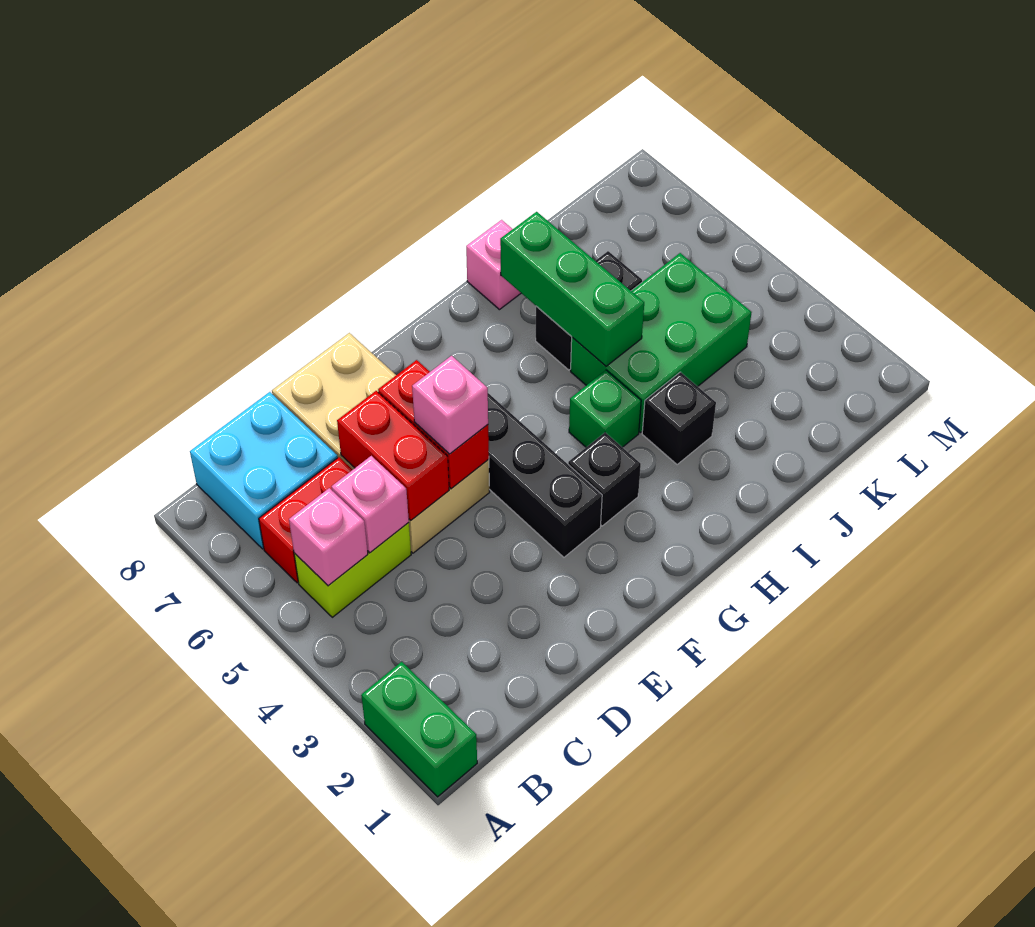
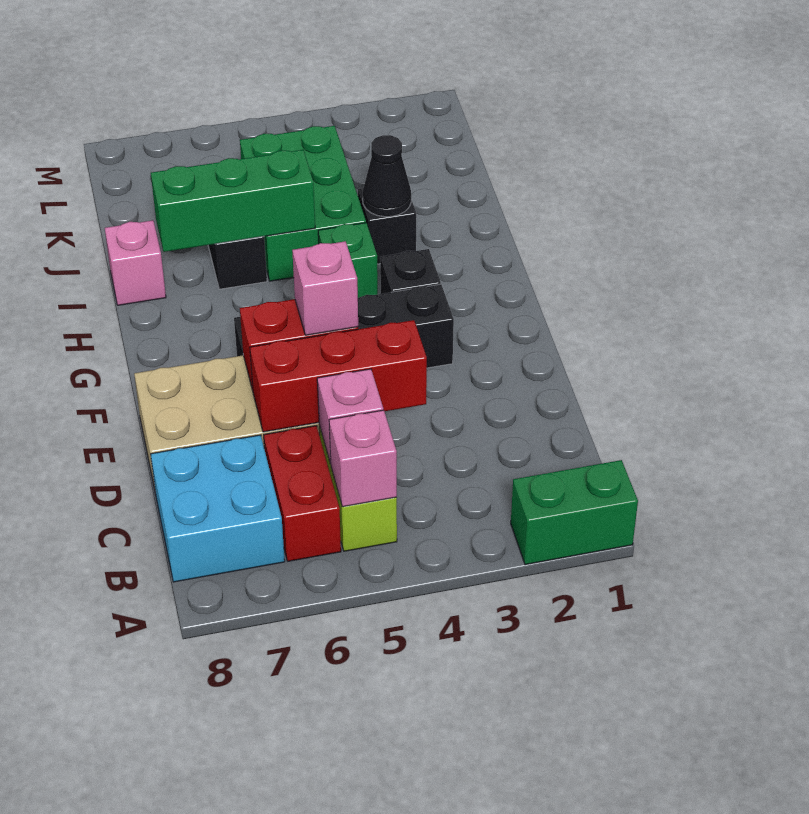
red 1x2 brick [337,391,449,520] -> red 1x3 brick [250,320,427,432]
none -> black 1x1 cone [363,135,411,217]

